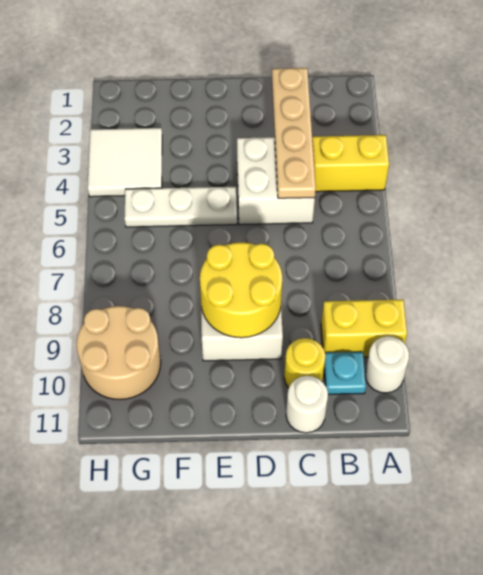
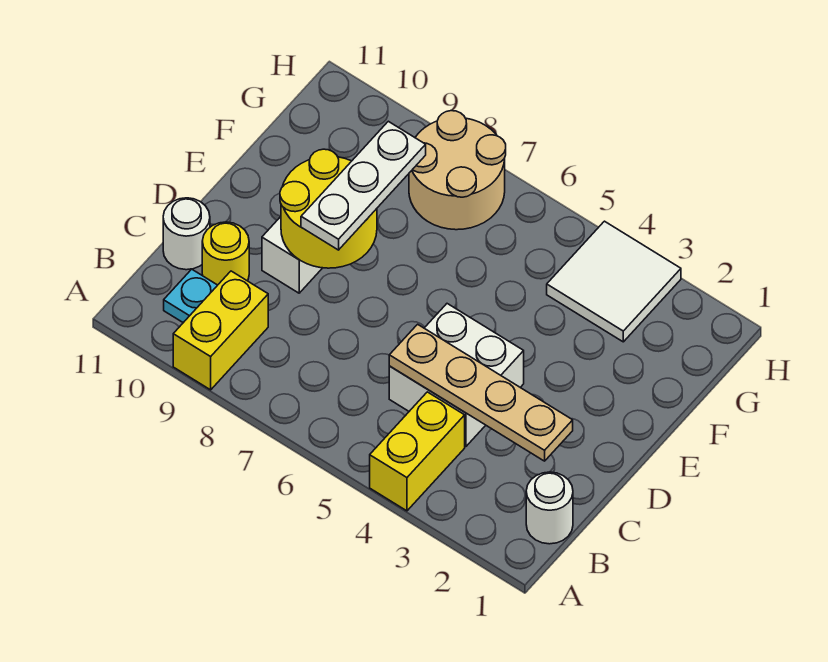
white 1x1 round brick [365,336,409,393] -> white 1x1 round brick moved to [526,472,573,544]
white 1x3 plate [124,187,237,227] -> white 1x3 plate moved to [301,121,426,250]
tan 2x2 round brick [77,306,161,399] -> tan 2x2 round brick moved to [409,111,506,230]

